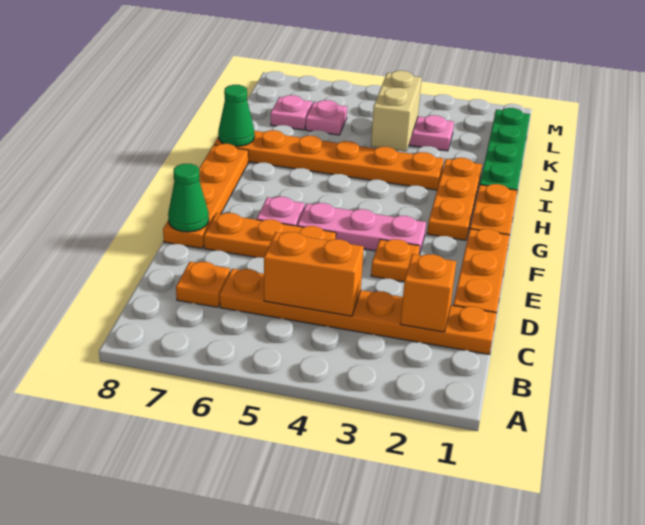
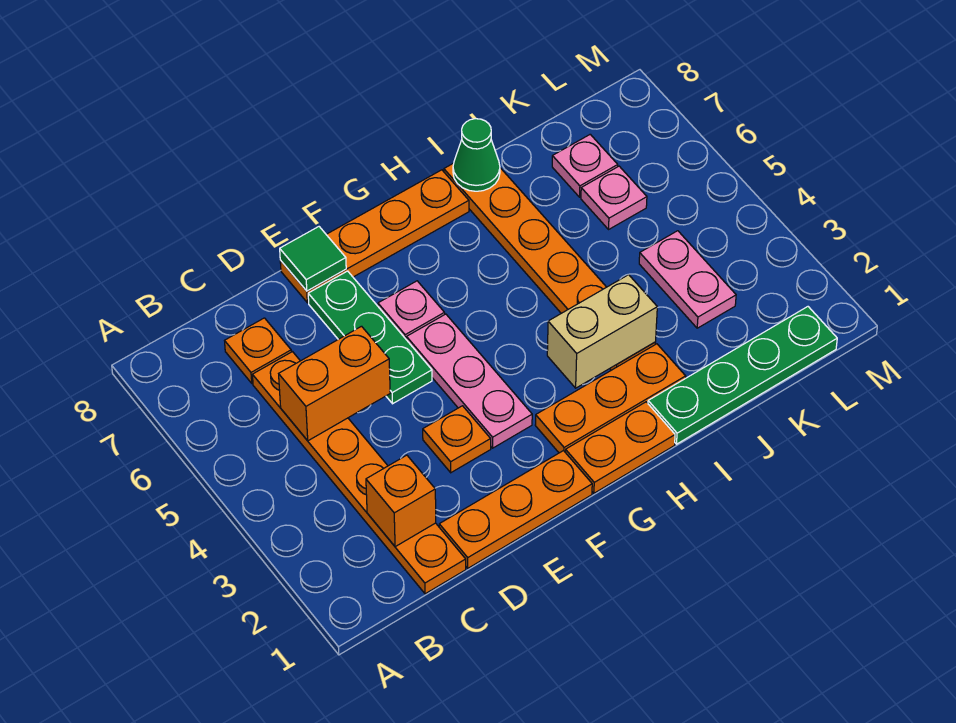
orange 1x2 brick [264,232,364,316] -> orange 1x2 brick turned to [279,326,390,441]
orange 1x3 plate [204,213,336,258] -> green 1x3 plate [308,271,432,404]
green 1x1 cone [168,164,209,232] -> green 1x1 tile [280,227,346,291]
tan 1x2 brick [371,71,422,151] -> tan 1x2 brick moved to [547,275,657,388]

